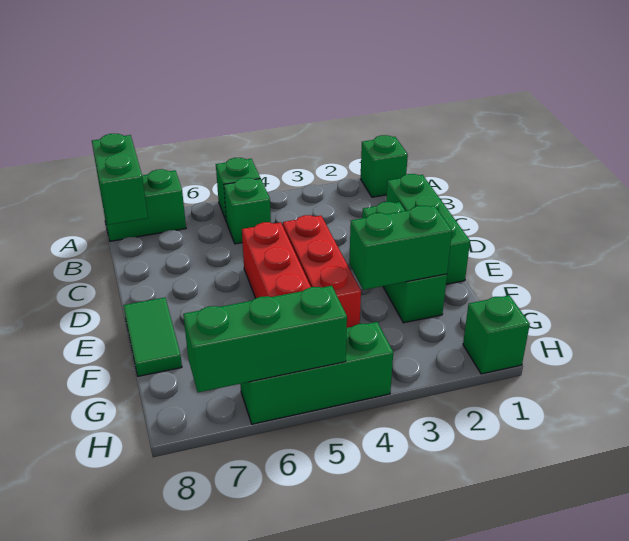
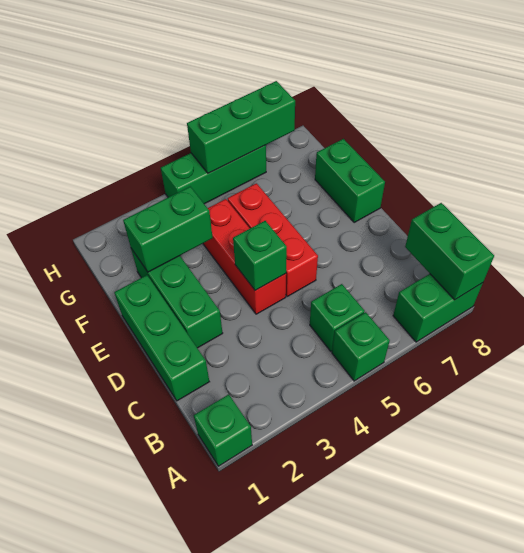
green 1x2 tile [123,298,182,376] -> green 1x2 brick [315,139,385,223]
green 1x1 brick [463,295,530,374] -> green 1x1 brick moved to [233,221,287,290]

